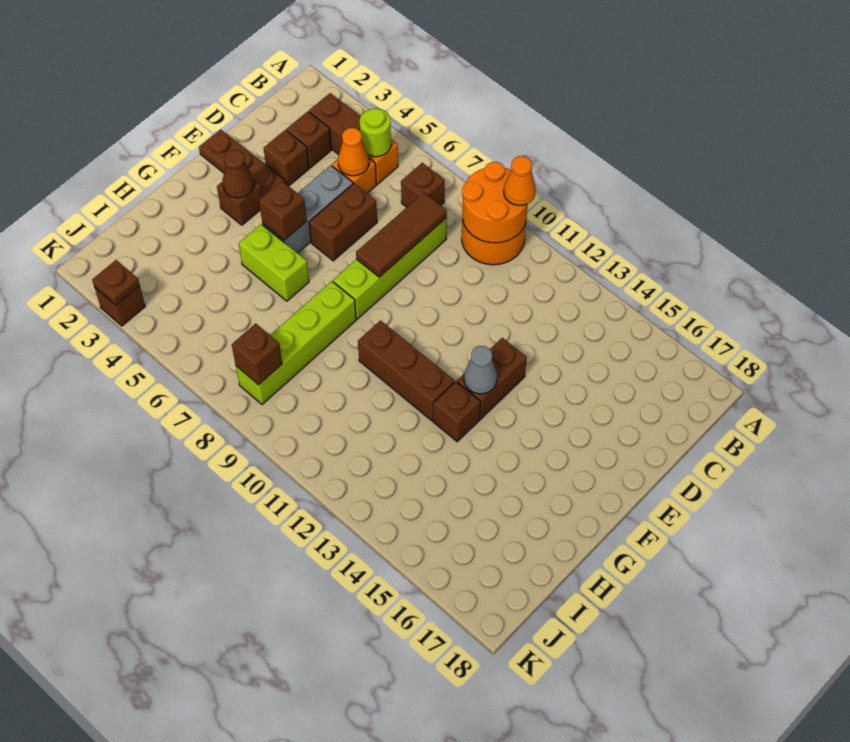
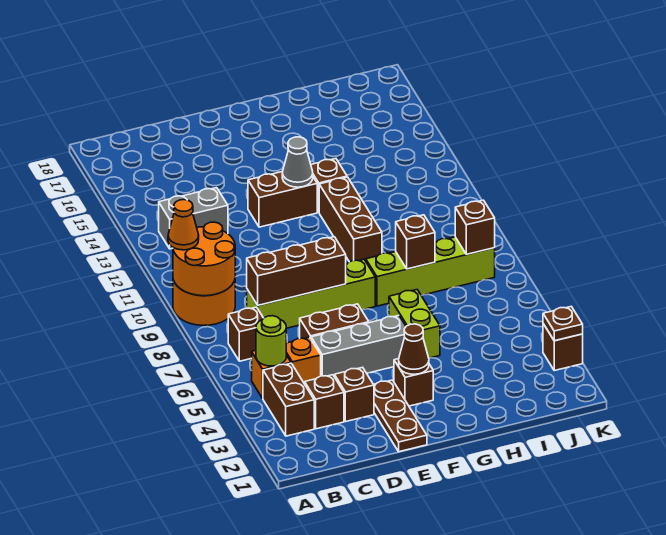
none -> grey 1x2 brick [159,188,228,249]
orange 1x1 cone [338,128,369,176] -> none
brown 1x3 tile [356,193,447,277] -> brown 1x3 brick [247,237,346,305]
brown 1x1 brick [259,181,307,240] -> brown 1x1 brick moved to [396,215,435,269]

